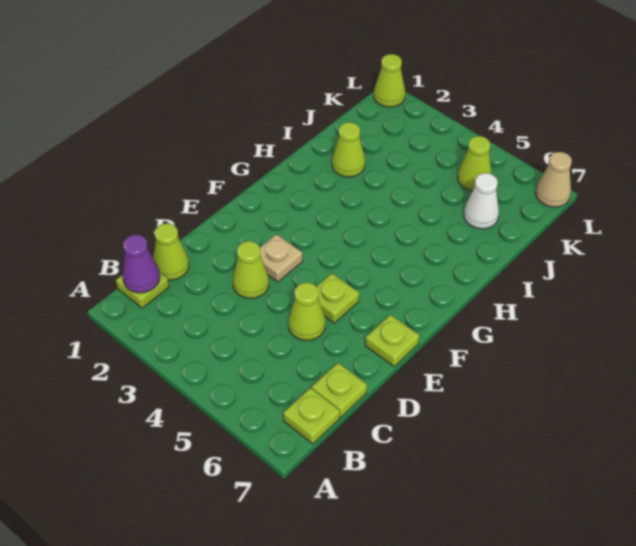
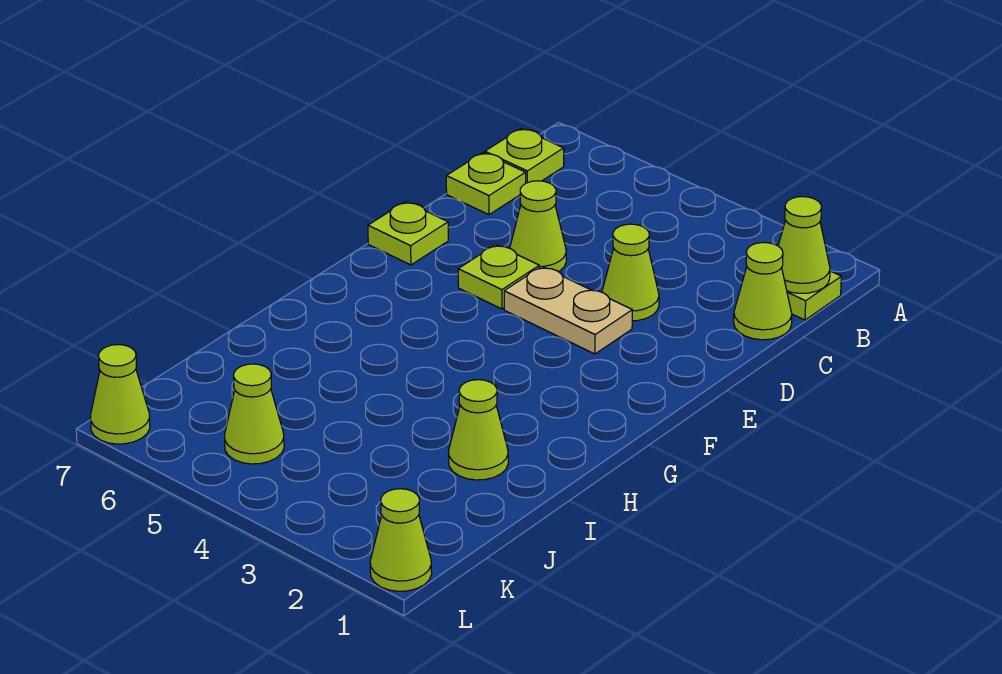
purple 1x1 cone [122,235,160,293] -> lime 1x1 cone [778,197,830,293]
tan 1x1 plate [260,234,303,282] -> tan 1x2 plate [504,266,632,354]
white 1x1 cone [464,173,499,229] -> none
tan 1x1 cone [536,152,572,207] -> lime 1x1 cone [91,345,150,444]

